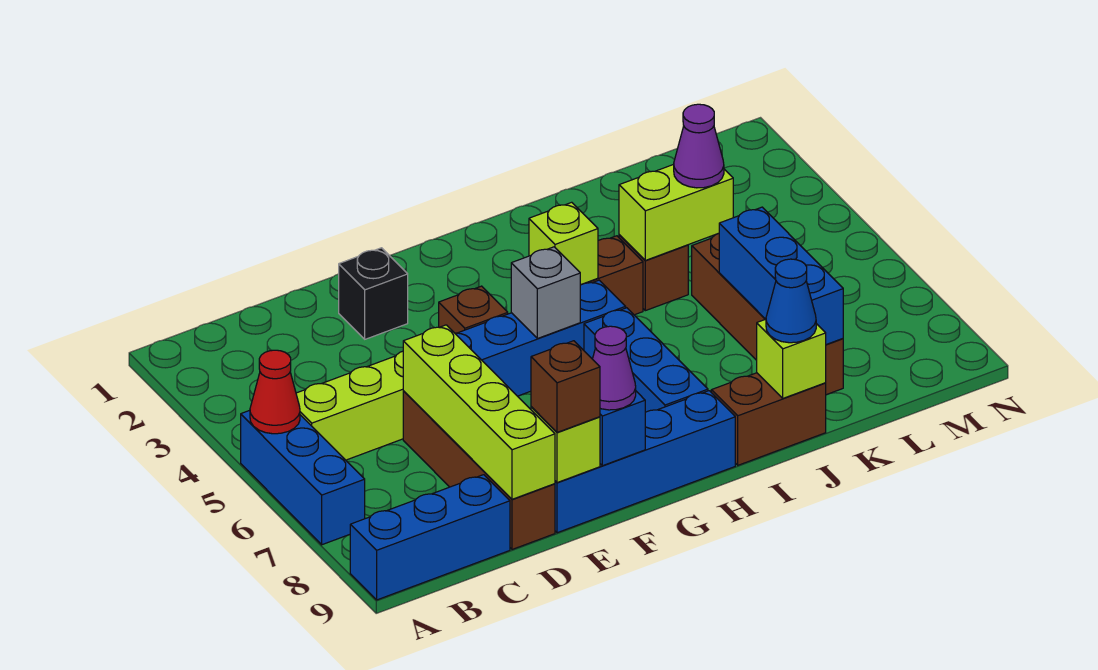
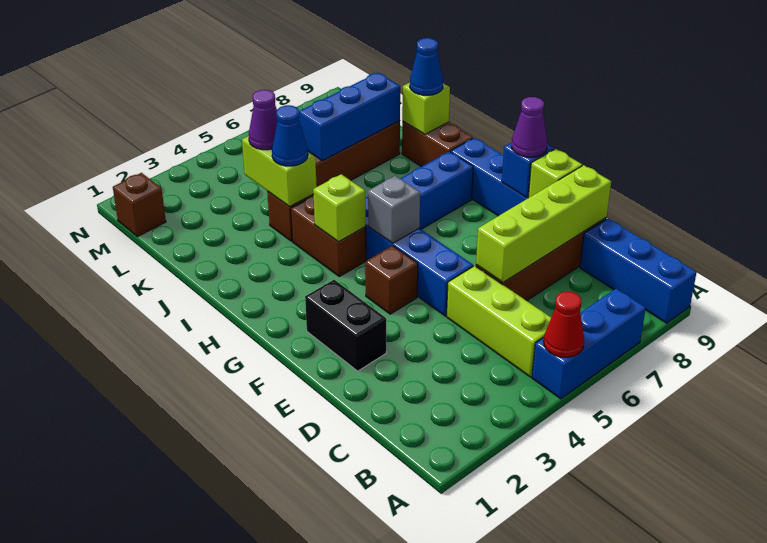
black 1x1 brick [339,248,408,339] -> black 1x2 brick [305,280,386,371]
brown 1x1 brick [531,341,600,432] -> brown 1x1 brick moved to [113,173,166,237]
none -> blue 1x1 cone [272,105,308,166]

